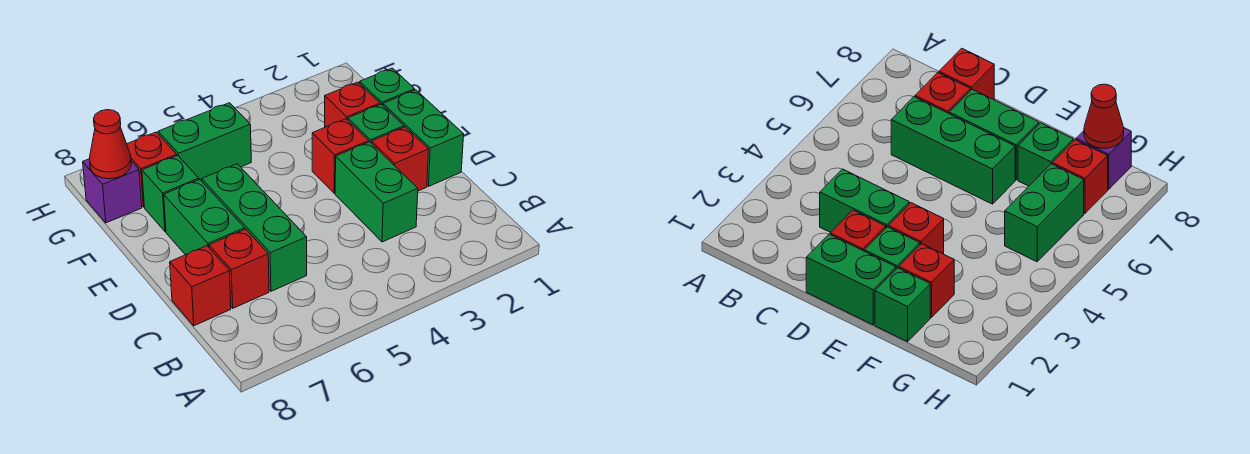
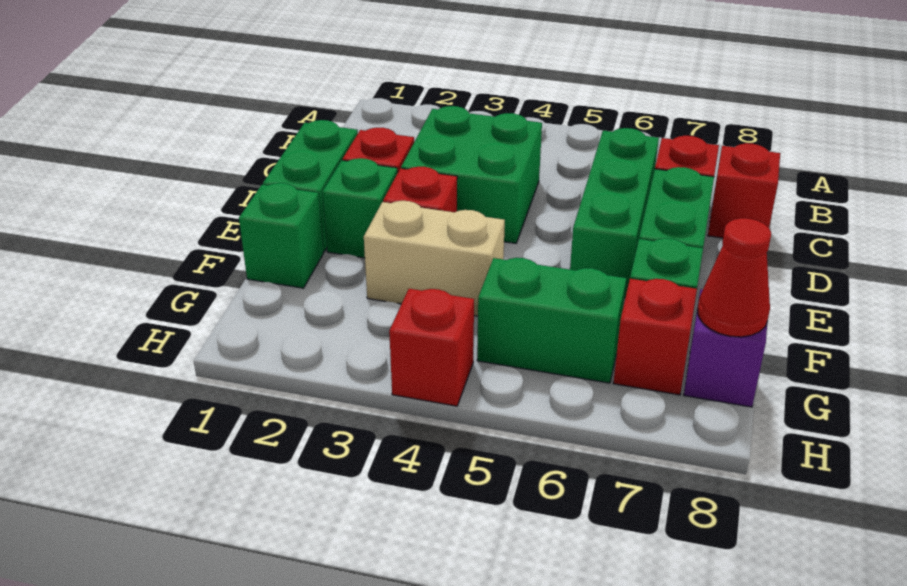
green 1x2 brick [335,142,418,242] -> green 2x2 brick [401,106,542,243]
red 1x1 brick [325,82,380,127] -> red 1x1 brick moved to [389,289,474,406]
none -> tan 1x2 brick [364,201,505,316]

